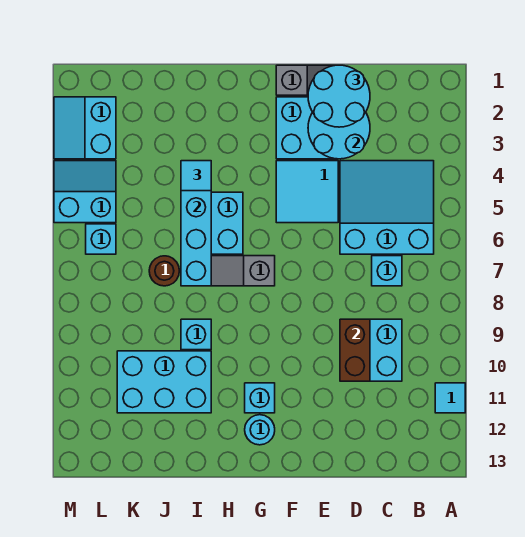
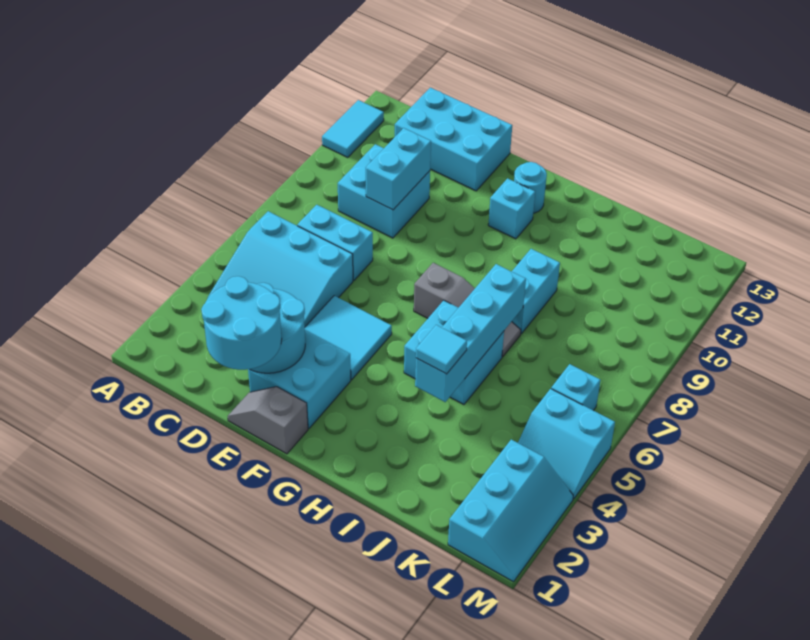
cyan 1x1 tile [435,383,465,413] -> cyan 1x2 tile [322,100,384,157]
cyan 1x1 brick [372,256,402,286] -> cyan 1x2 brick [297,205,373,280]
brown 1x2 brick [340,319,370,381] -> cyan 1x2 brick [366,128,431,210]
cyan 1x1 brick [181,319,211,350] -> cyan 1x2 brick [512,249,560,334]
cyan 2x3 brick [117,351,211,413] -> cyan 2x3 brick moved to [395,88,512,191]
brown 1x1 round brick [149,256,179,286] -> none
cyan 2x2 slope [54,97,116,159] -> cyan 2x3 slope [448,440,573,582]

